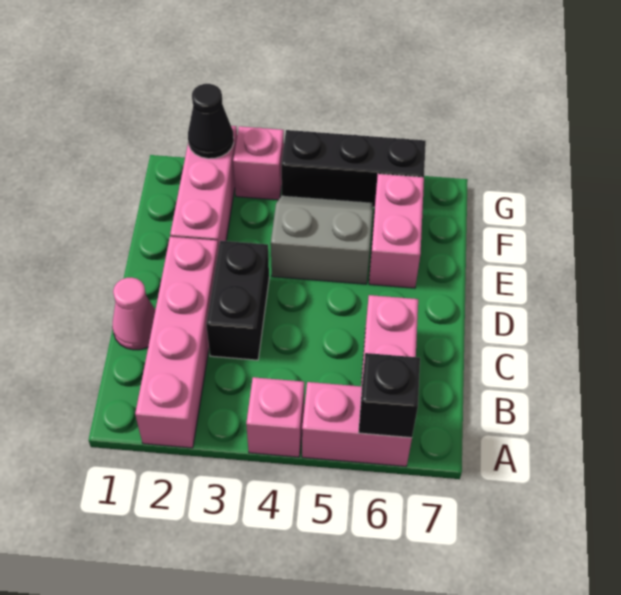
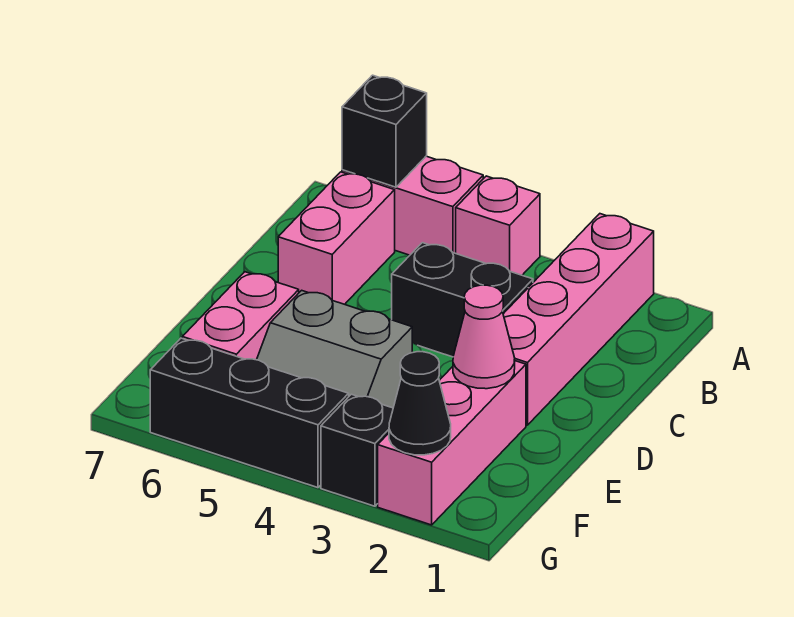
pink 1x1 cone [112,277,155,350] -> pink 1x1 cone moved to [453,285,515,389]
black 1x2 brick [206,241,269,360] -> black 1x2 brick turned to [392,243,533,357]
pink 1x1 brick [233,126,284,200] -> black 1x1 brick [321,394,393,506]

